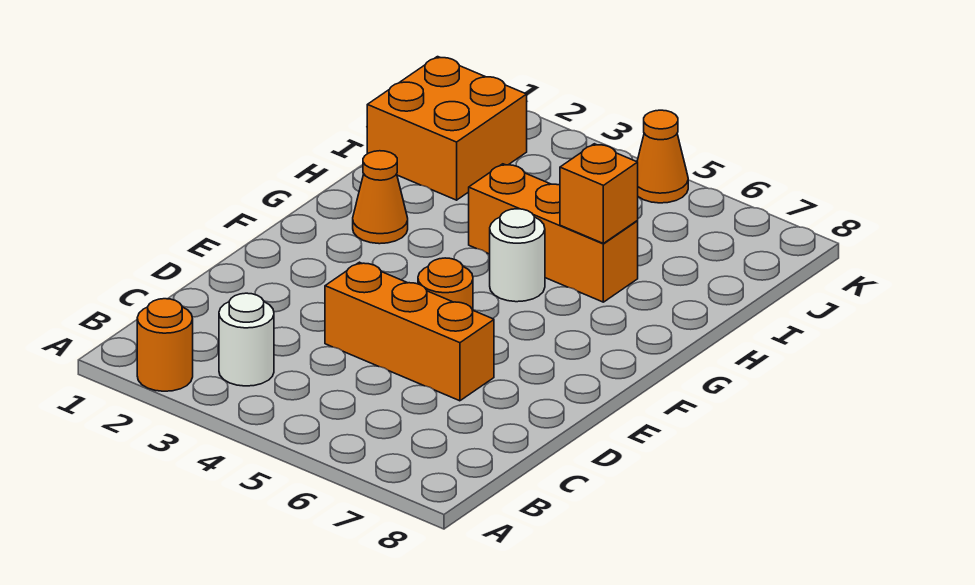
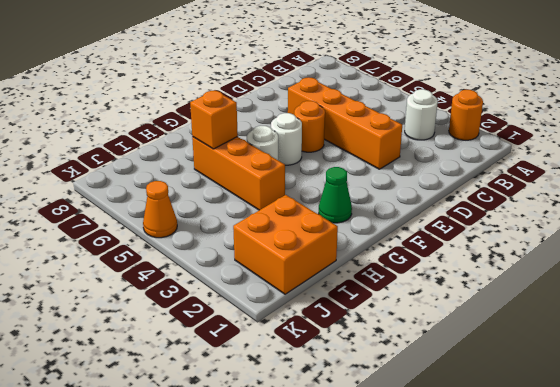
orange 1x3 brick [325,262,494,401] -> orange 1x4 brick [288,78,402,169]
none -> white 1x1 round brick [271,113,302,165]
orange 1x1 cone [353,151,408,244] -> green 1x1 cone [319,167,352,223]

